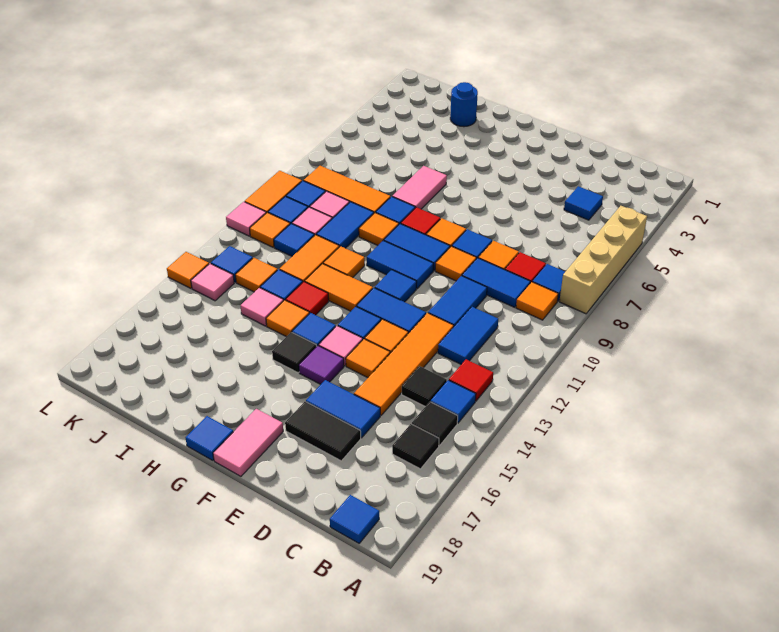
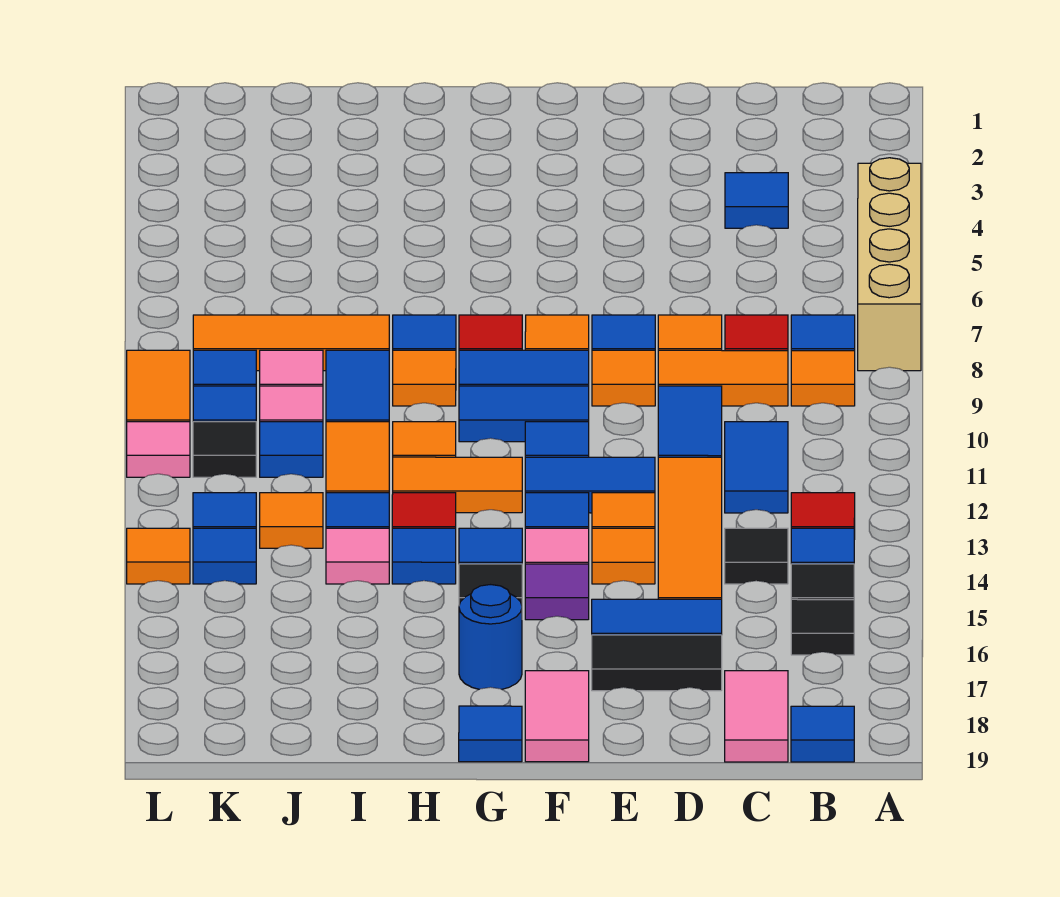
blue 1x2 tile [462,258,530,307] -> orange 1x2 tile [658,350,788,406]
pink 1x2 tile [392,166,447,209] -> pink 1x2 tile moved to [725,671,788,762]
orange 1x1 tile [266,300,309,337] -> blue 1x1 tile [392,528,456,584]
blue 1x1 round brick [450,82,478,127] -> blue 1x1 round brick moved to [459,585,522,689]
orange 1x1 tile [250,213,290,247] -> black 1x1 tile [193,422,256,477]
pink 1x1 tile [191,264,234,301] -> blue 1x1 tile [193,528,256,584]

